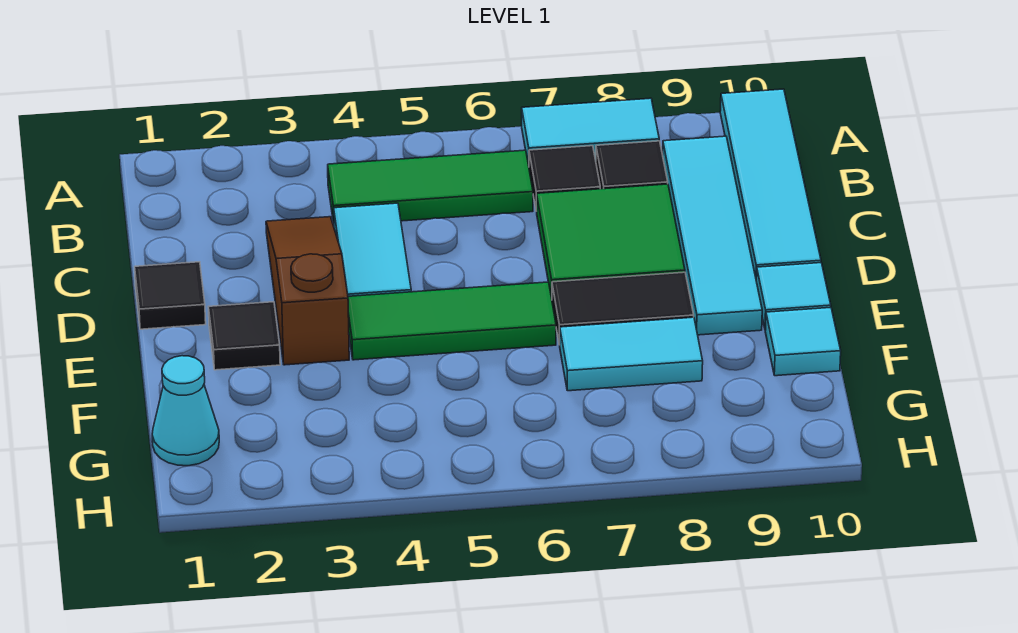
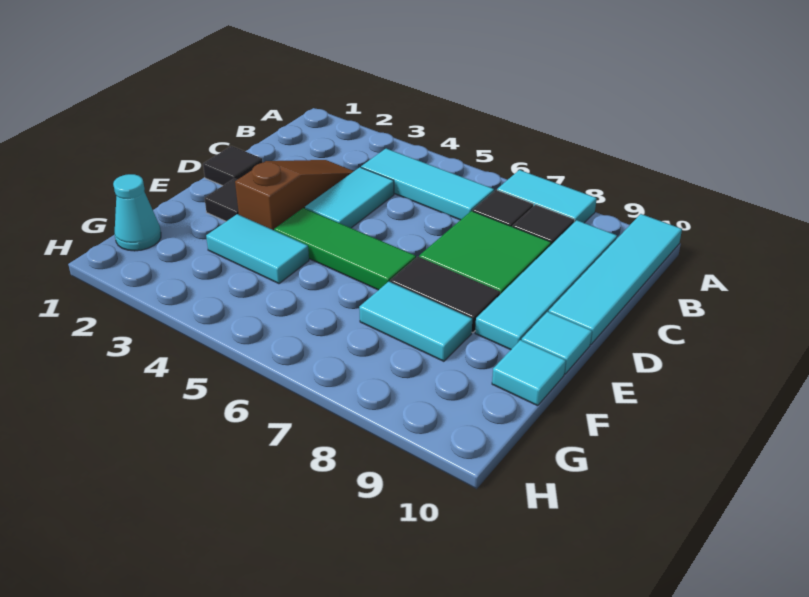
green 1x3 tile [328,150,533,223] -> cyan 1x3 tile [361,149,494,220]
none -> cyan 1x2 tile [206,214,309,284]

